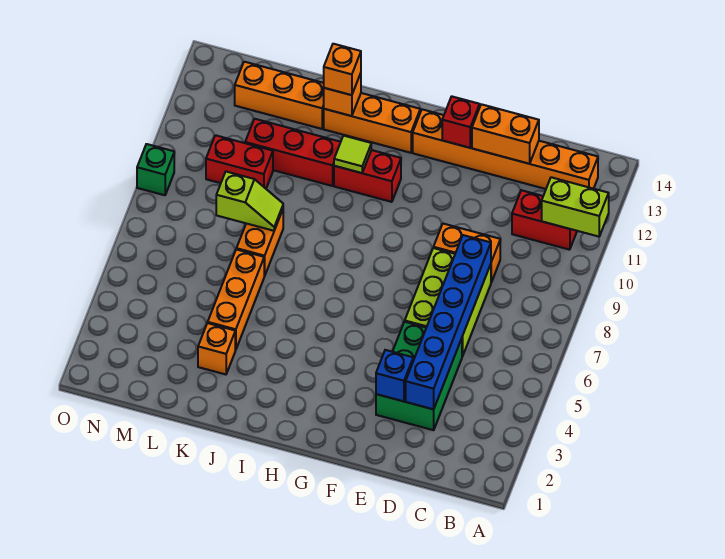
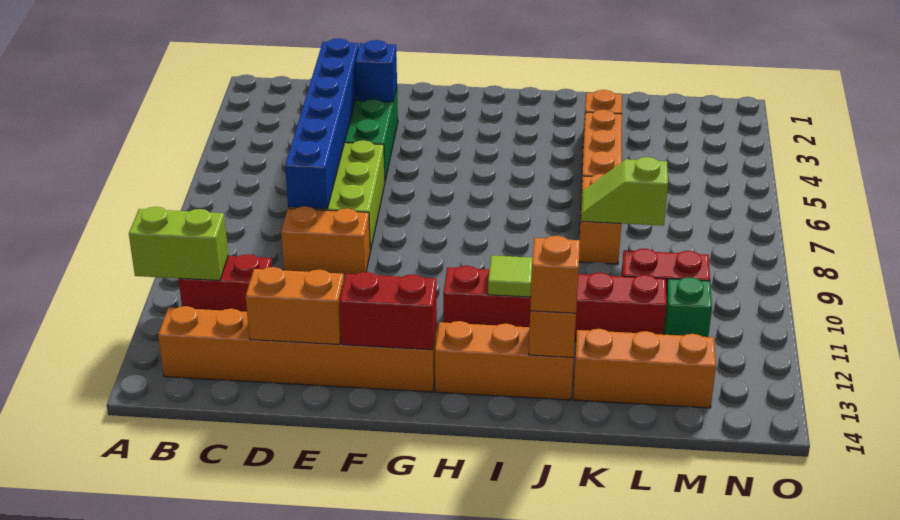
red 1x1 brick [442,96,480,148] -> red 1x2 brick [340,272,437,350]
green 1x1 brick [137,144,174,195] -> green 1x1 brick moved to [664,277,712,337]

